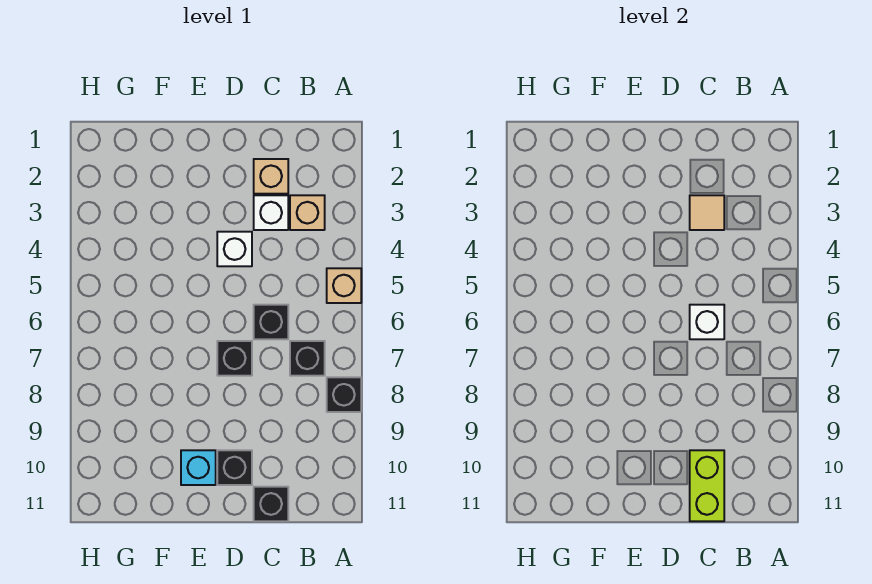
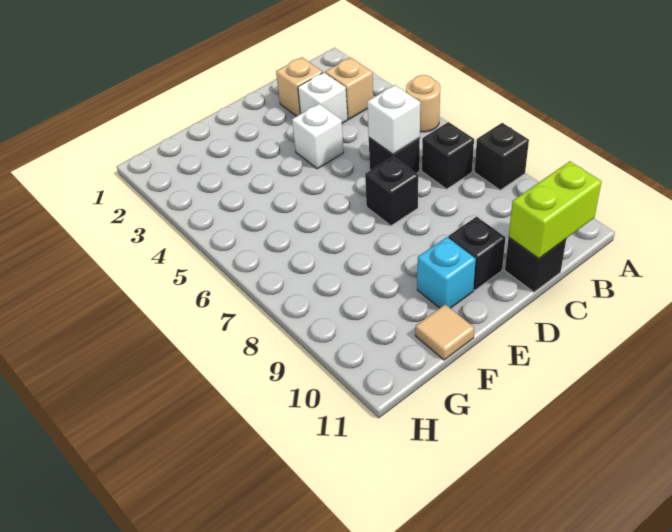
tan 1x1 brick [327,268,361,303] -> tan 1x1 round brick [406,75,440,132]
tan 1x1 tile [690,195,724,230] -> tan 1x1 tile moved to [415,304,474,360]
lime 1x2 brick [690,450,724,521] -> lime 1x2 brick turned to [509,161,602,258]

